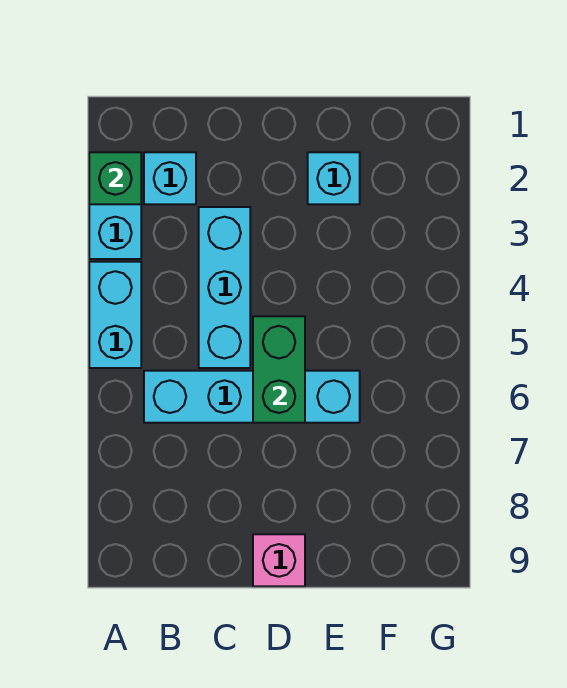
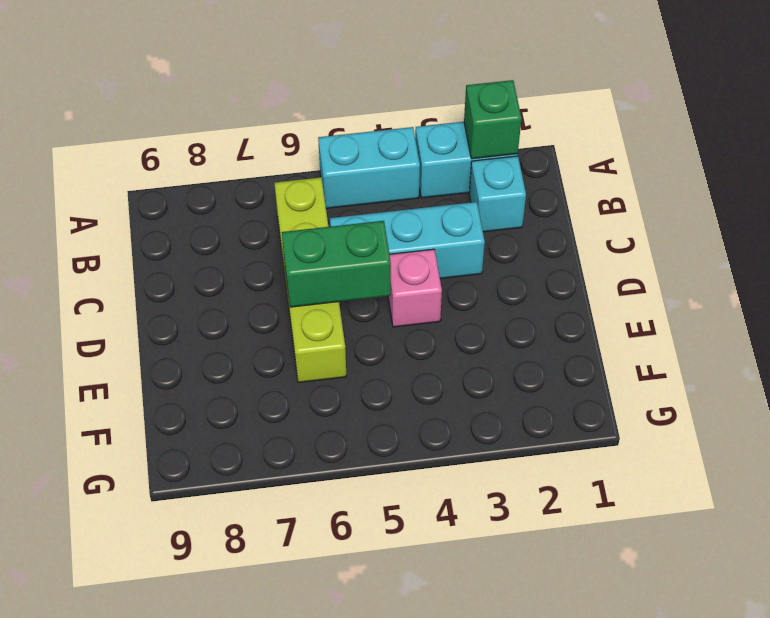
cyan 1x4 brick [144,371,360,423] -> lime 1x4 brick [274,177,346,383]
pink 1x1 brick [253,534,305,586] -> pink 1x1 brick moved to [388,249,442,327]
cyan 1x1 brick [308,152,360,204] -> none

